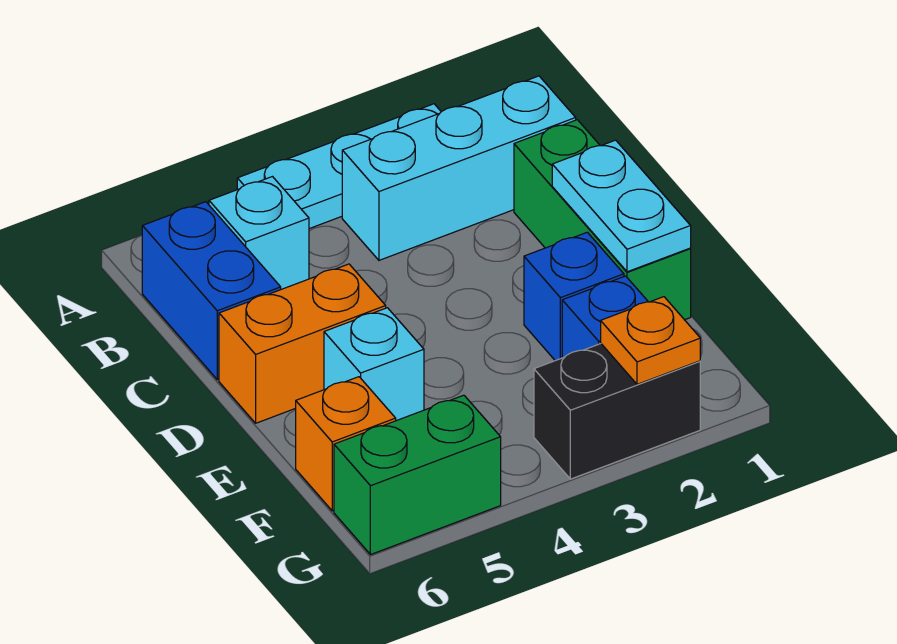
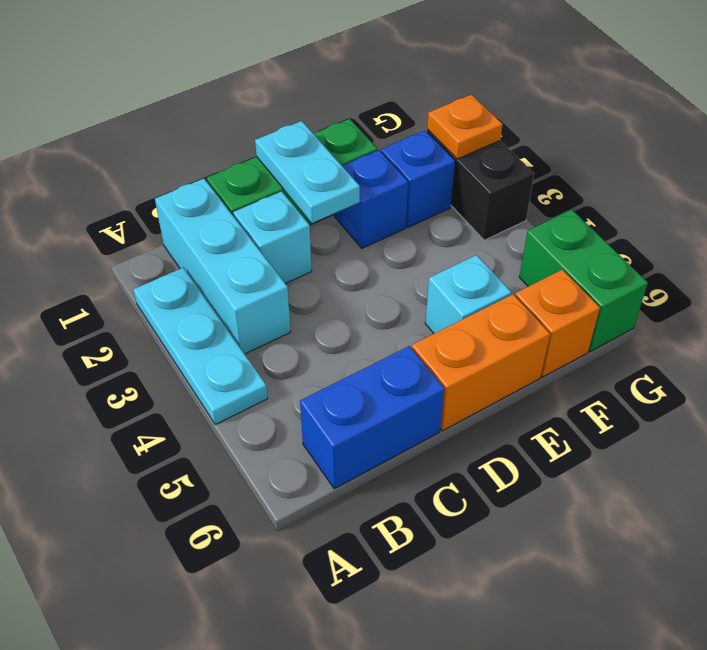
cyan 1x1 brick [209,177,309,289] -> cyan 1x1 brick moved to [233,191,312,284]
cyan 1x2 plate [552,140,691,272] -> cyan 1x2 plate turned to [255,121,360,223]
orange 1x2 brick [219,264,386,423] -> orange 1x2 brick turned to [412,294,550,431]

